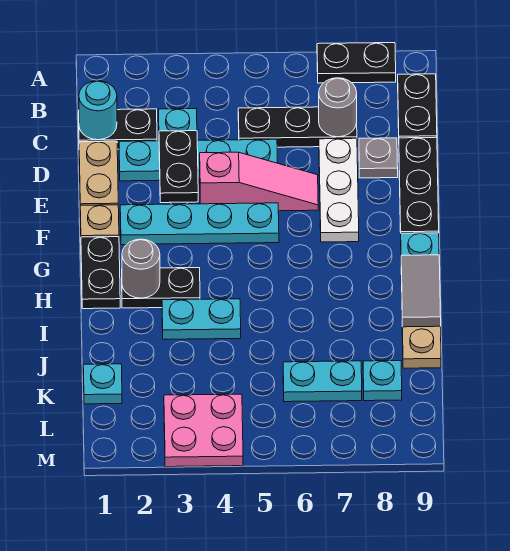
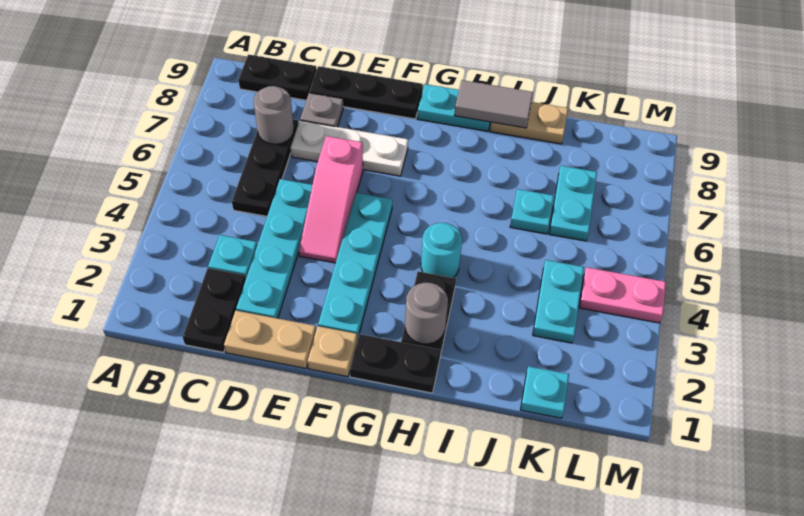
black 1x2 plate [317,43,396,83] -> none
cyan 1x1 round brick [79,81,117,140] -> cyan 1x1 round brick moved to [421,223,462,278]
black 1x2 plate [159,131,198,203] -> none
pink 1x3 slope [200,152,318,211] -> pink 1x3 slope turned to [299,136,363,263]
cyan 1x2 plate [162,299,241,339] -> cyan 1x2 plate moved to [533,260,584,343]
cyan 1x1 plate [363,361,402,401] -> cyan 1x1 plate moved to [510,189,554,234]
pink 2x2 plate [164,394,243,467] -> pink 1x2 plate [579,267,666,323]

